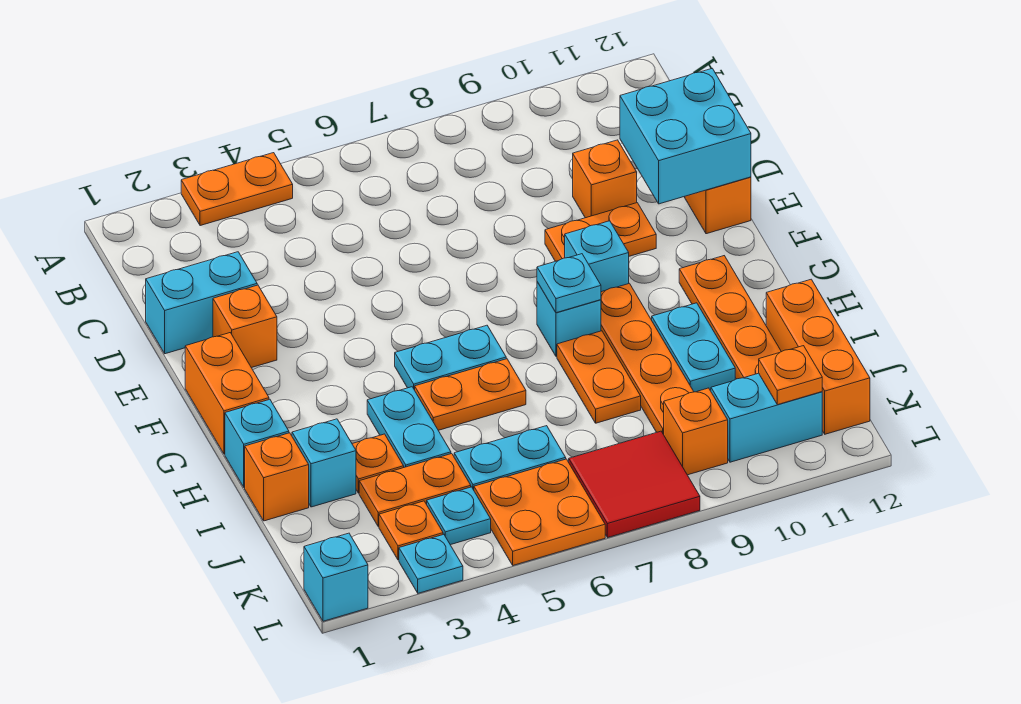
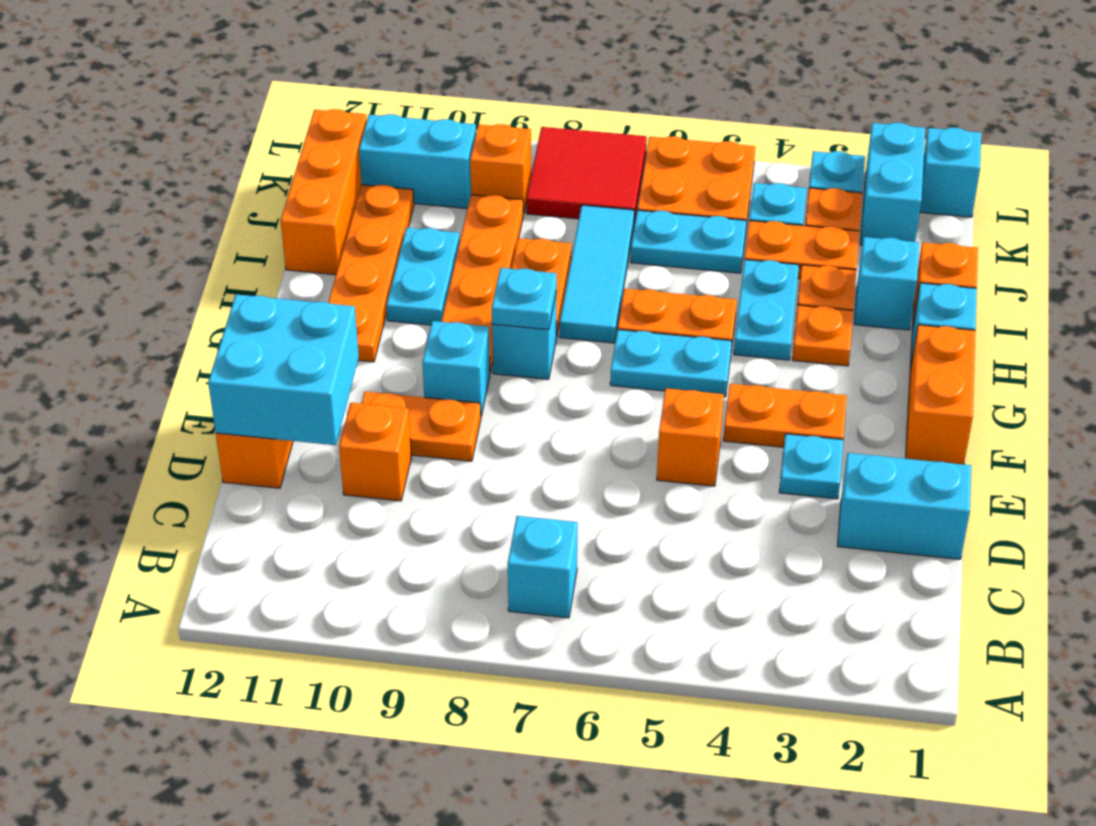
orange 1x2 plate [181,153,293,226] -> orange 1x2 plate moved to [723,384,847,447]
none -> cyan 1x1 brick [508,516,578,618]
orange 1x1 brick [213,285,277,368] -> orange 1x1 brick moved to [657,388,724,486]
none -> cyan 1x1 plate [779,434,843,499]
none -> cyan 1x3 tile [559,205,634,343]
none -> cyan 1x2 brick [860,123,925,245]
orange 1x1 plate [759,346,822,405] -> orange 1x1 plate moved to [792,305,853,366]

